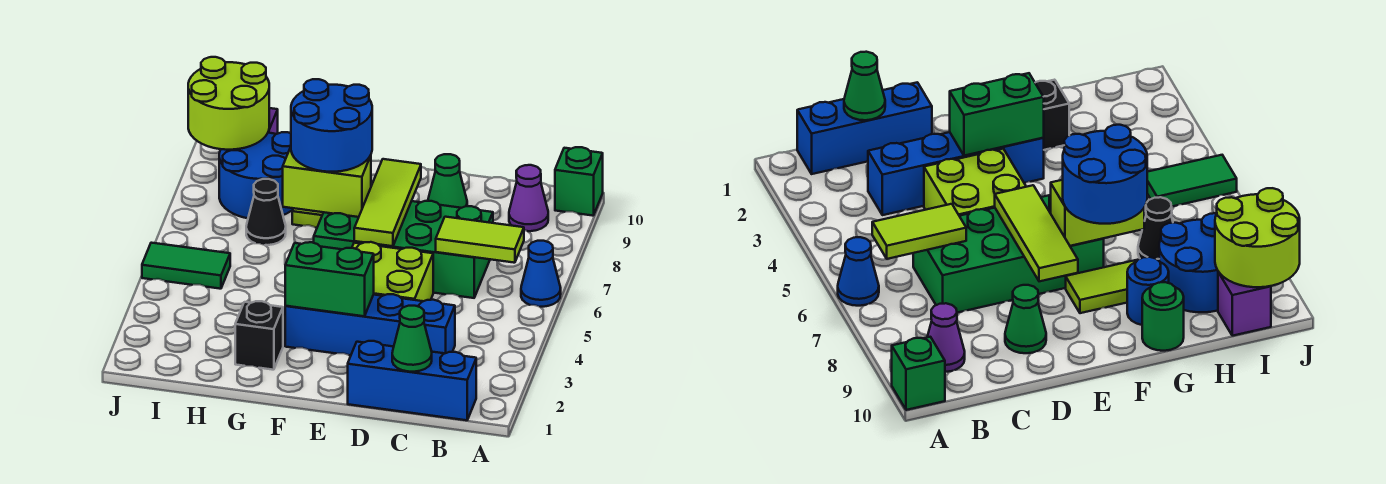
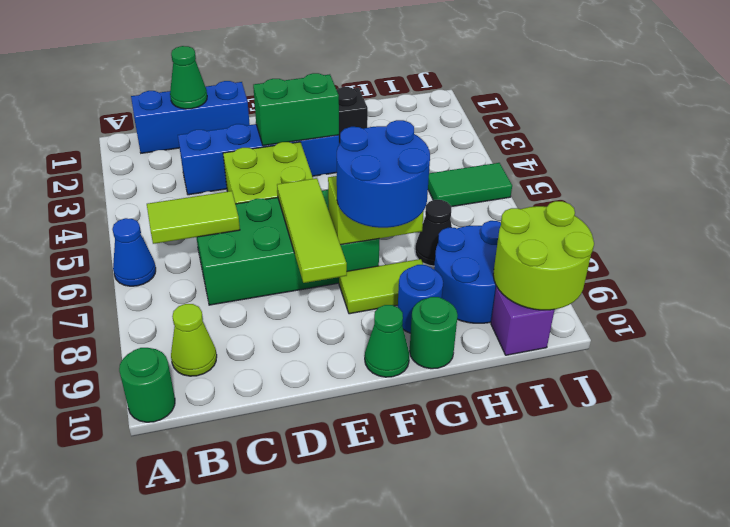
green 1x1 brick [555,147,603,216] -> green 1x1 round brick [119,348,175,422]
purple 1x1 cone [509,165,548,231] -> lime 1x1 cone [171,304,217,376]
green 1x1 cone [428,154,467,208] -> green 1x1 cone moved to [365,305,409,377]

